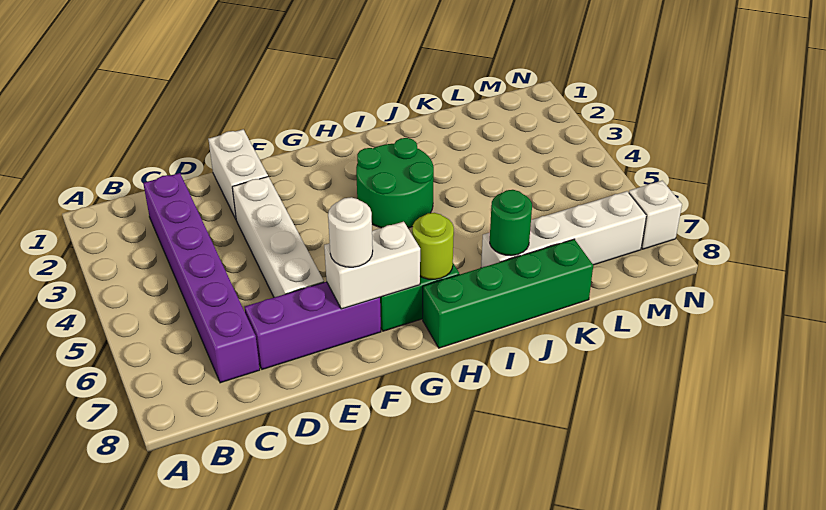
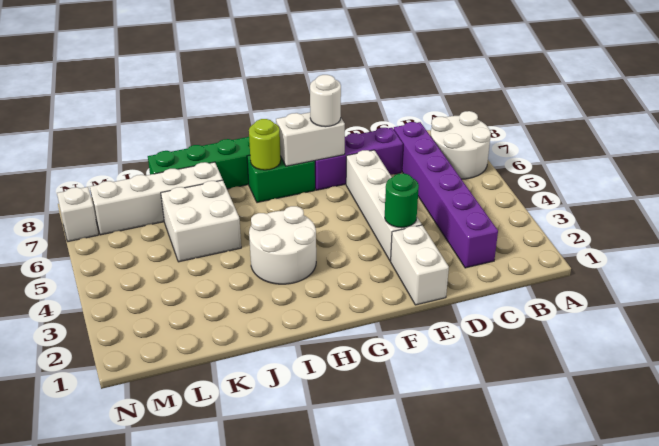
none -> white 2x2 round brick [430,111,491,179]
green 2x2 round brick [356,138,434,228] -> white 2x2 round brick [249,206,316,284]
none -> white 2x2 brick [161,180,241,262]
green 1x1 round brick [490,190,532,256] -> green 1x1 round brick moved to [385,173,419,228]

